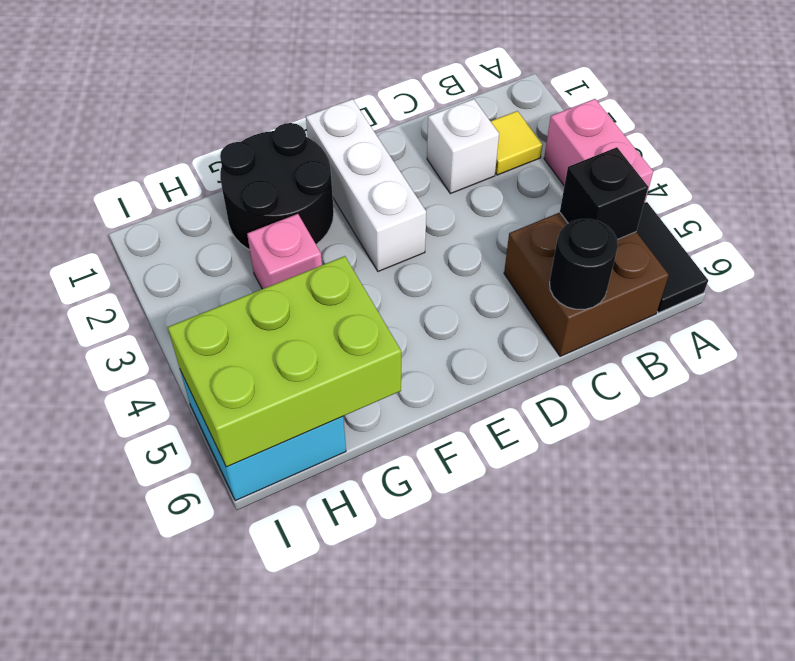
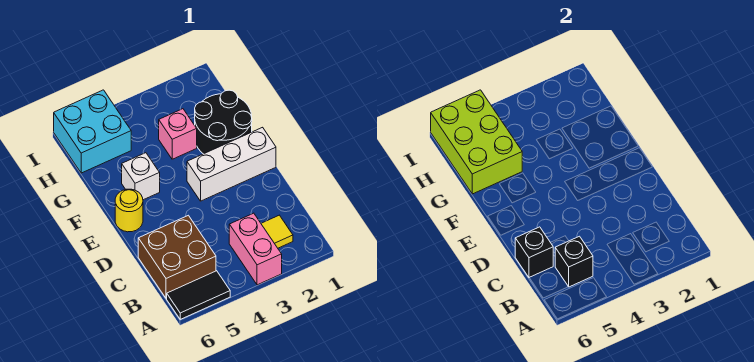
pink 1x2 brick [544,99,653,203] -> pink 1x2 brick turned to [229,213,282,285]
white 1x1 brick [427,99,499,194] -> white 1x1 brick moved to [122,153,160,200]
black 1x1 round brick [550,219,618,309] -> black 1x1 brick [515,227,553,278]
none -> yellow 1x1 round brick [115,189,143,232]

